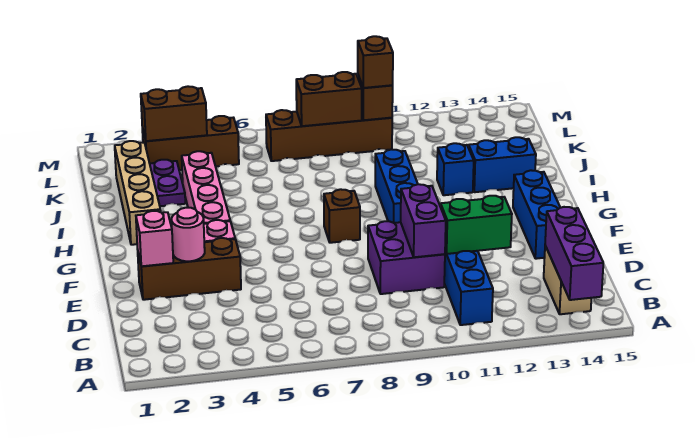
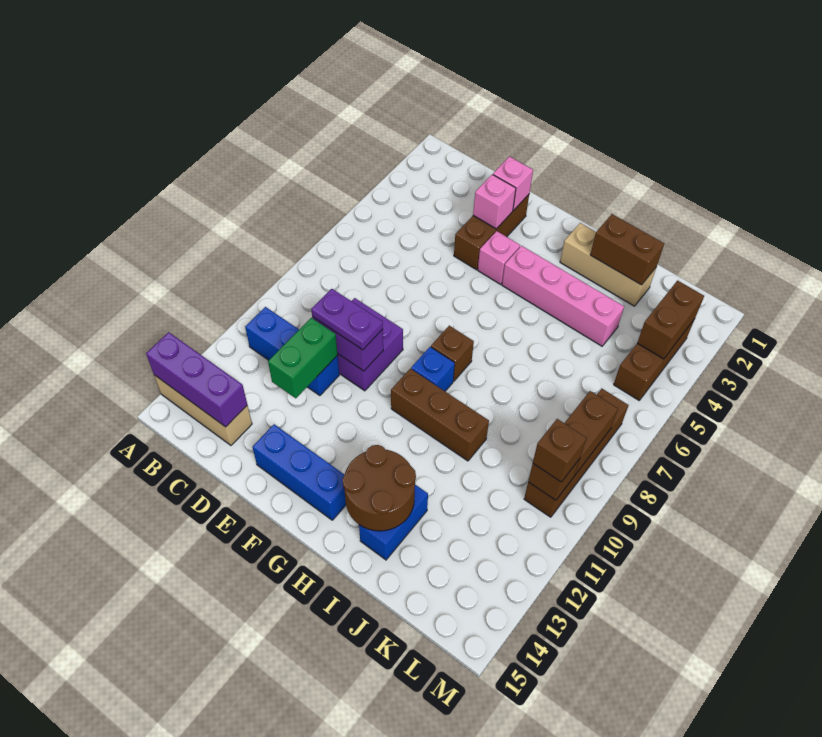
tan 1x2 brick [544,246,591,314] -> tan 1x3 brick [154,375,252,445]
pink 1x1 round brick [171,208,205,261] -> pink 1x1 brick [473,174,516,229]
blue 1x3 brick [375,149,418,223] -> brown 1x3 brick [391,369,489,461]
tan 1x4 brick [115,141,161,245] -> tan 1x3 brick [560,223,656,306]
none -> brown 2x2 round brick [343,445,416,531]
none -> brown 1x2 brick [590,214,664,285]
blue 1x1 brick [437,143,474,195] -> blue 1x1 brick moved to [411,347,455,391]
purple 1x2 plate [150,160,185,206] -> purple 1x2 plate moved to [311,289,383,350]

